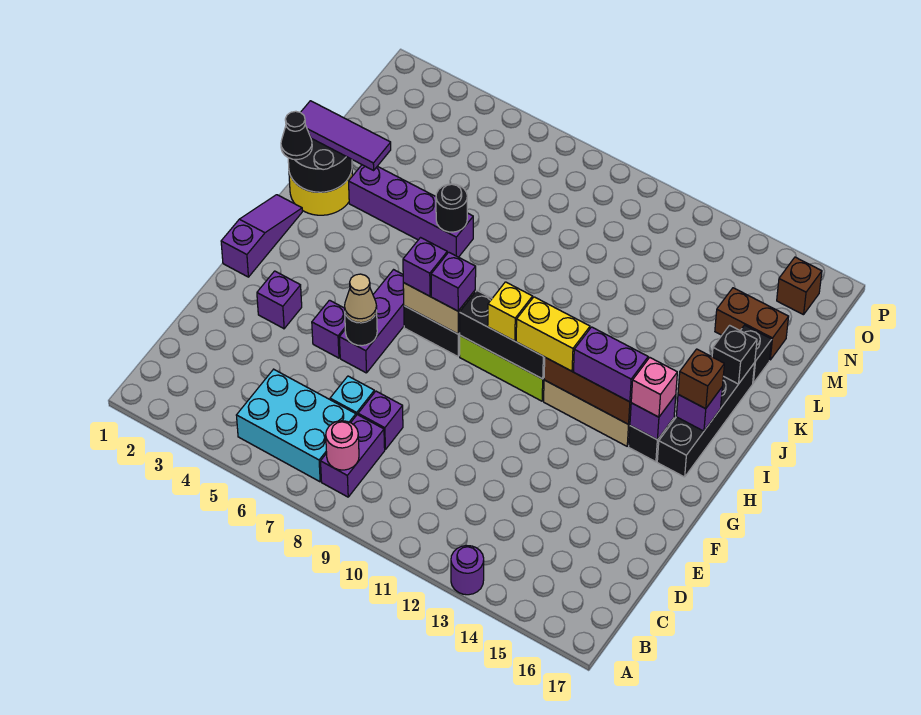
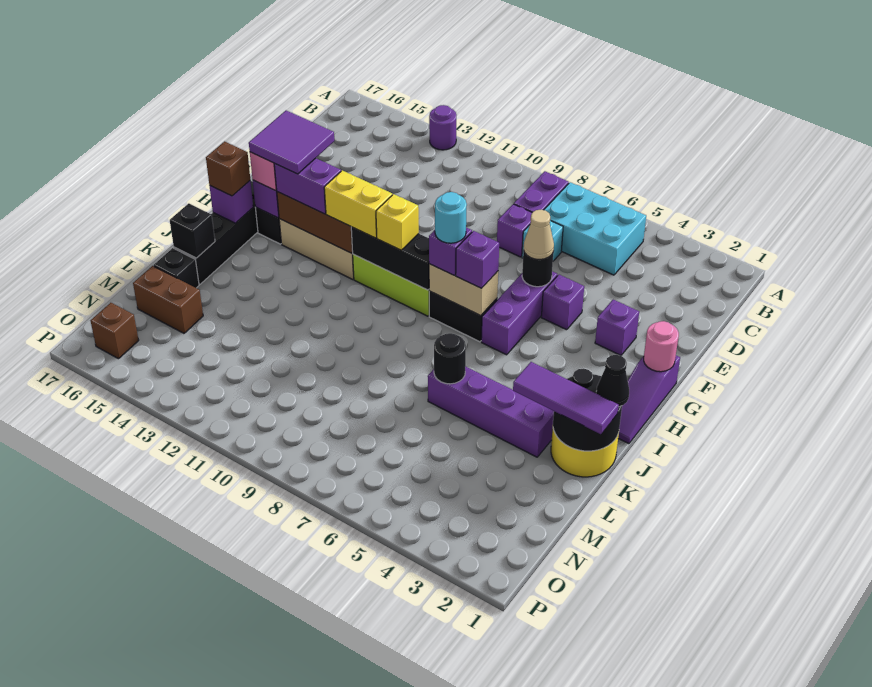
pink 1x1 round brick [326,421,359,470] -> pink 1x1 round brick moved to [644,321,679,372]
none -> purple 2x2 tile [249,111,334,174]
none -> cyan 1x1 round brick [435,192,467,243]

